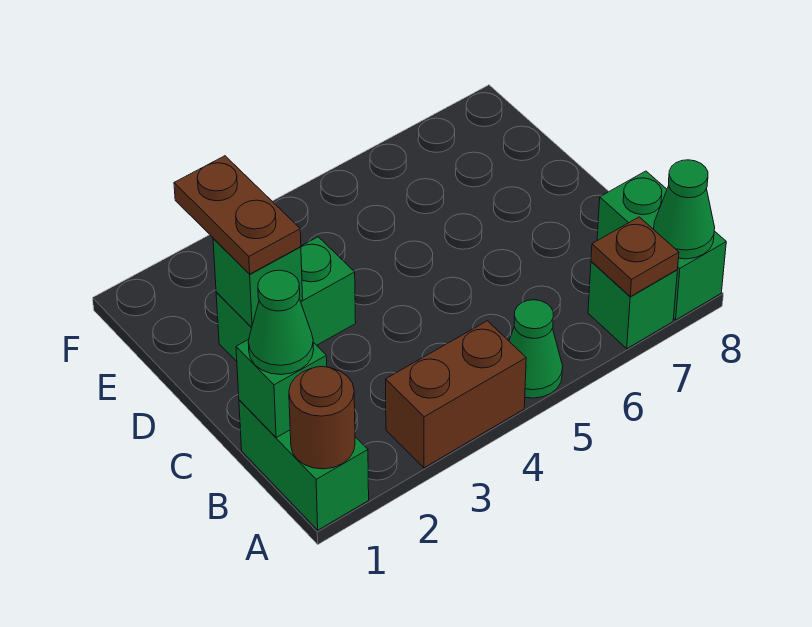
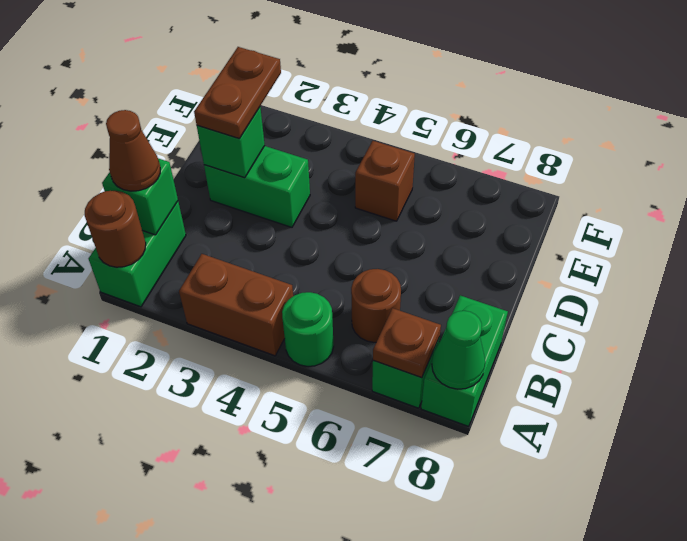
green 1x1 cone [509,300,563,398] -> green 1x1 round brick [282,292,334,366]
green 1x1 cone [248,270,314,375] -> brown 1x1 cone [106,110,160,191]
none -> brown 1x1 round brick [351,269,401,342]
none -> brown 1x1 brick [355,141,415,221]

